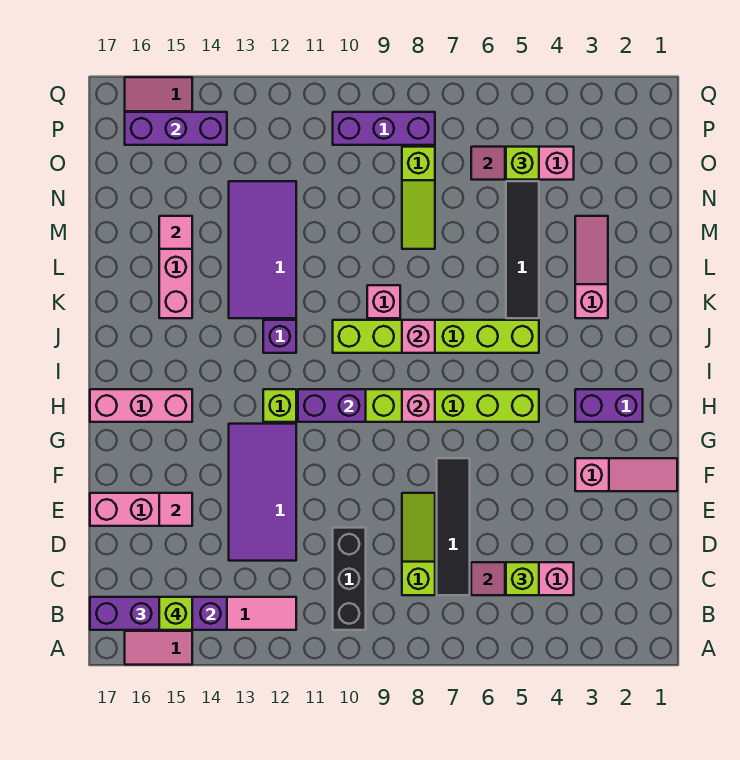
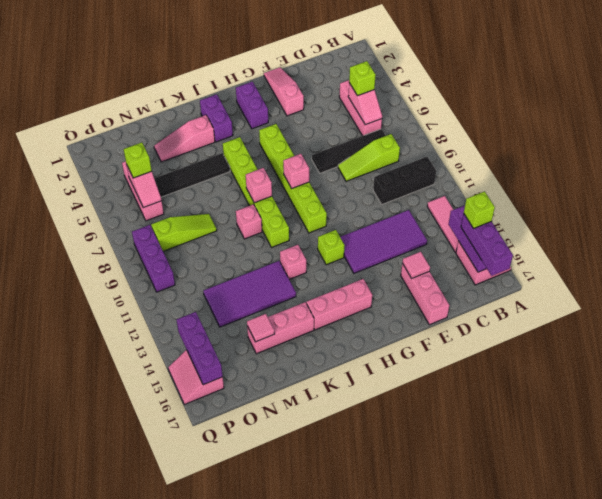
purple 1x2 brick [298,389,366,422] -> purple 1x2 brick moved to [200,94,233,142]
pink 1x3 brick [90,389,192,422] -> pink 1x3 brick turned to [306,279,372,330]
purple 1x1 brick [263,320,296,353] -> pink 1x1 brick [280,244,306,279]

